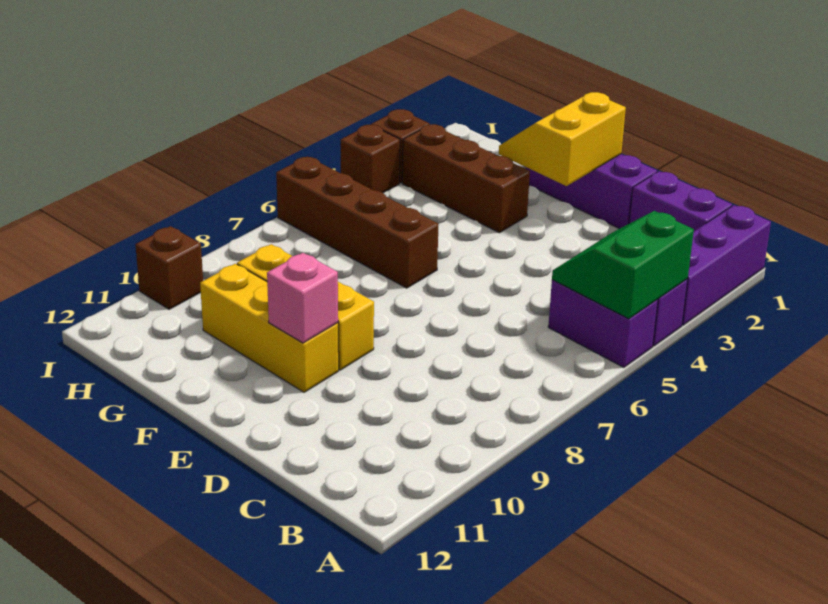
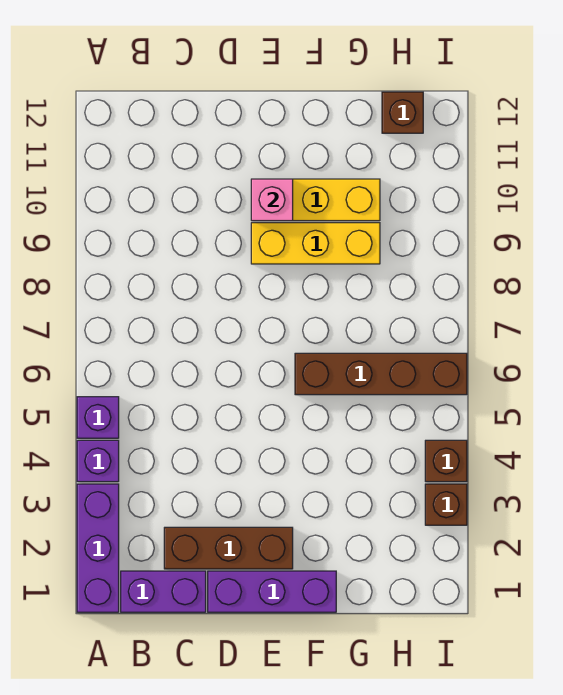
green 2x2 slope [552,211,694,319] -> none
purple 1x2 brick [548,280,658,367] -> purple 1x1 brick [77,397,119,438]
yellow 2x2 slope [499,92,626,186] -> none
brown 1x3 brick [402,124,530,233] -> brown 1x3 brick moved to [164,527,293,569]
brown 1x1 brick [135,226,203,309] -> brown 1x1 brick moved to [382,92,423,133]

